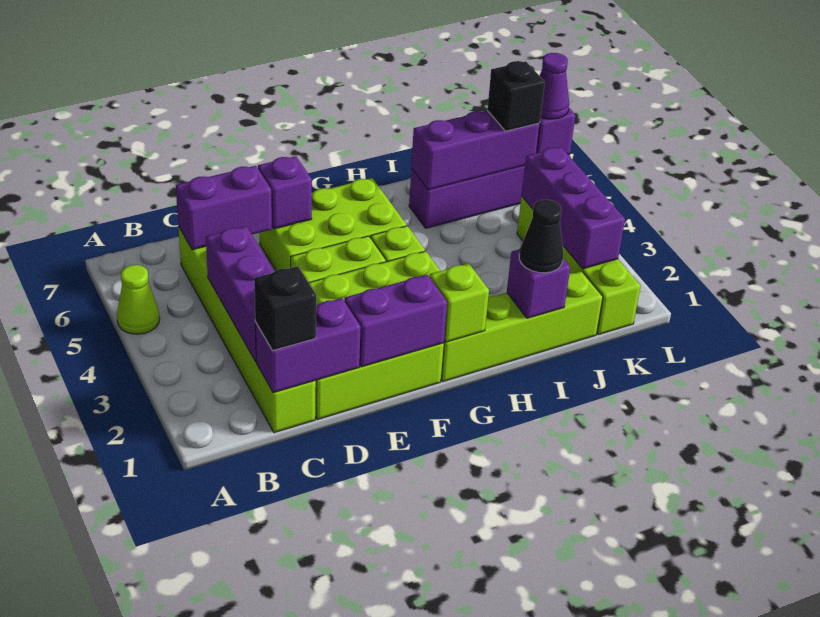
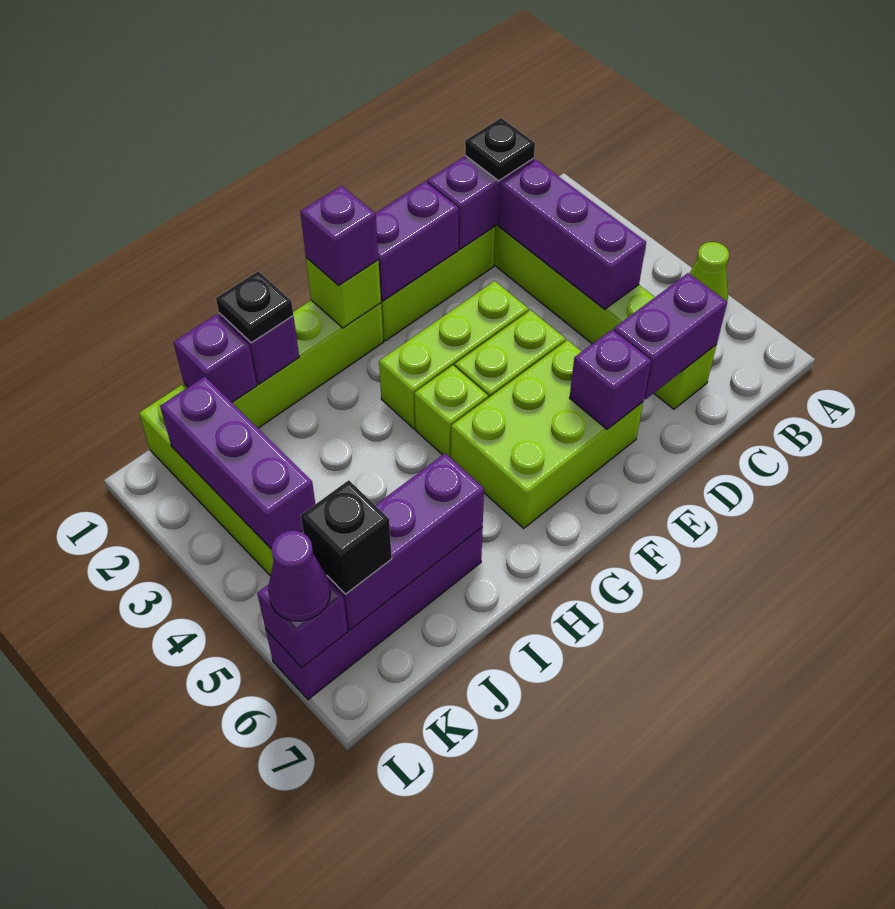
black 1x1 brick [254,266,316,351] -> black 1x1 plate [465,118,535,181]
none -> purple 1x1 brick [300,186,378,285]
black 1x1 cone [519,200,563,273] -> black 1x1 plate [216,271,293,343]
none -> purple 1x1 brick [173,314,257,402]

